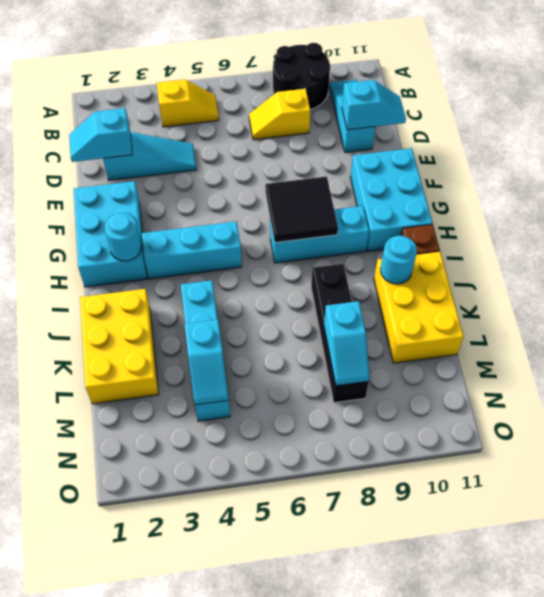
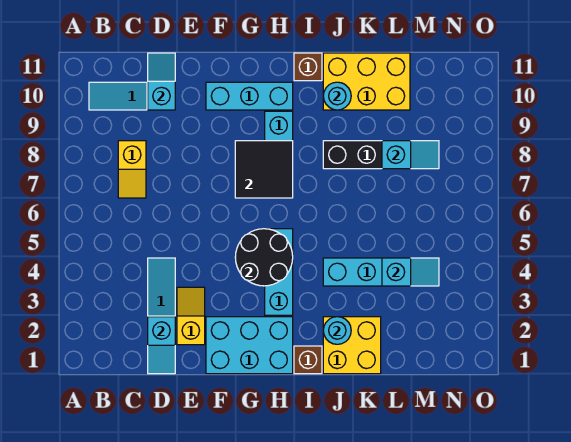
black 2x2 round brick [273,43,330,110] -> black 2x2 round brick moved to [235,229,293,286]
yellow 1x2 slope [157,80,219,127] -> yellow 1x2 slope moved to [177,287,205,345]
cyan 2x3 brick [350,148,432,251] -> cyan 1x3 brick [206,82,293,110]
cyan 1x1 round brick [105,213,141,261] -> cyan 1x1 round brick moved to [323,317,351,344]
none -> brown 1x1 brick [294,346,322,374]
yellow 2x3 brick [80,289,158,404] -> yellow 2x2 brick [323,317,381,374]

